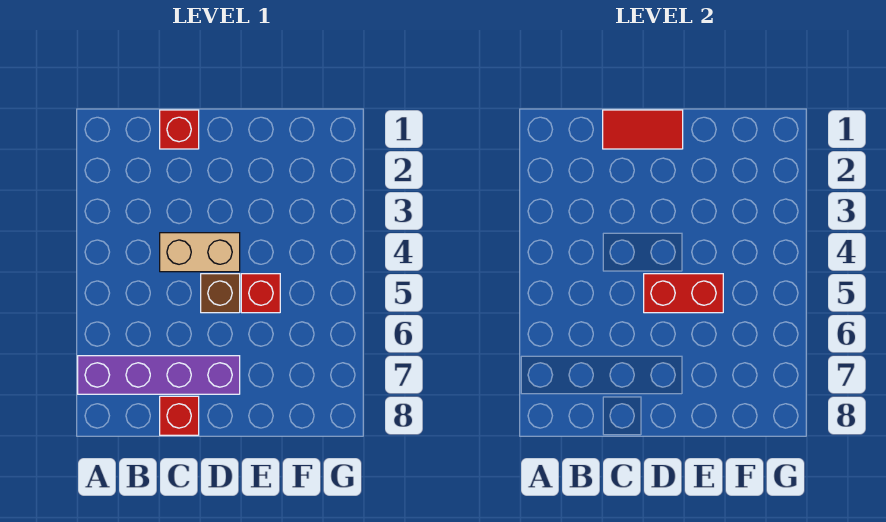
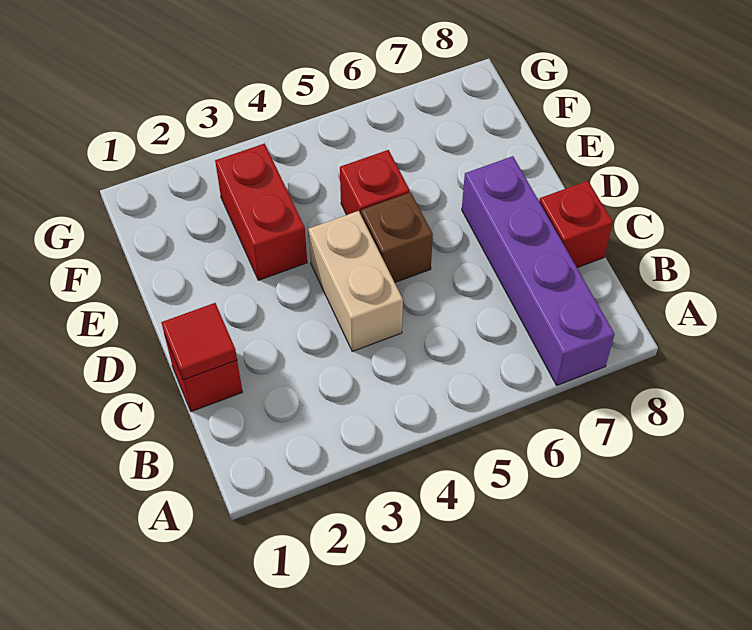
red 1x2 tile [603,110,683,149] -> red 1x1 tile [161,303,237,380]
red 1x2 brick [644,274,723,313] -> red 1x2 brick moved to [215,144,307,280]

